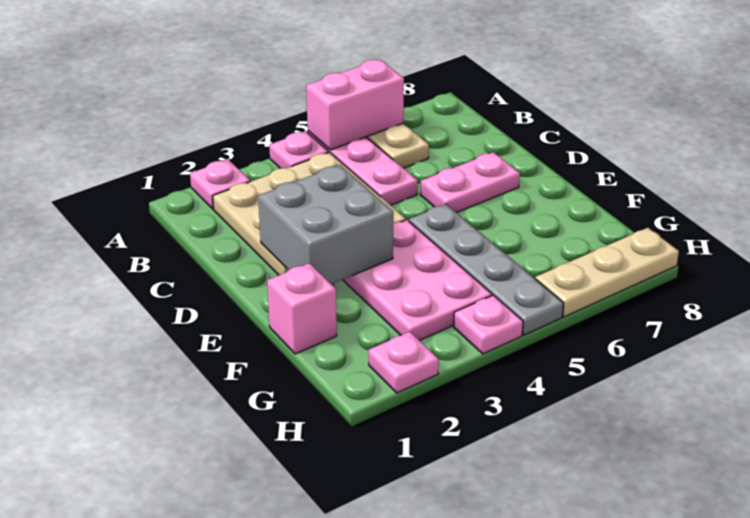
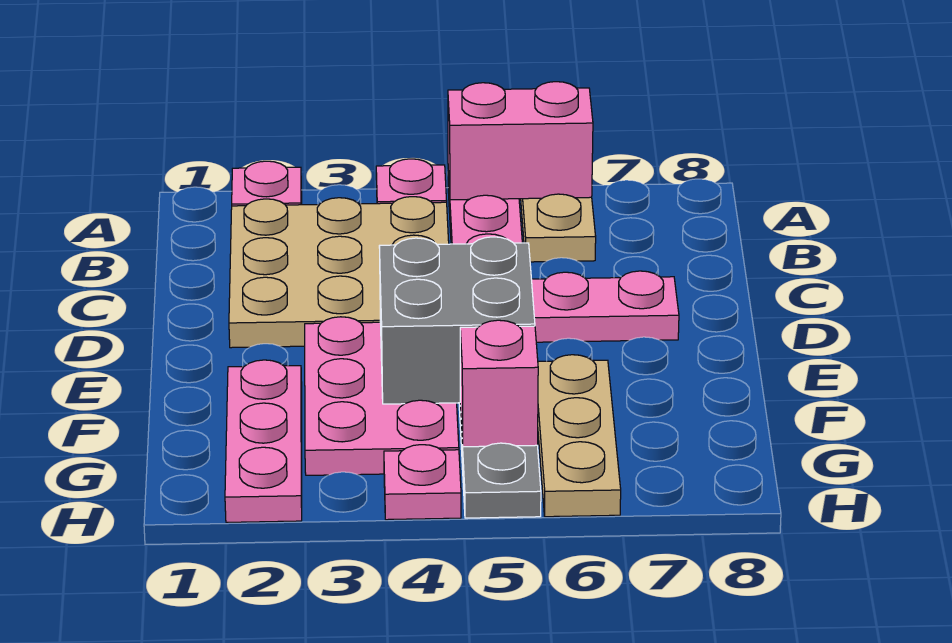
grey 2x2 brick [258,165,393,284] -> grey 2x2 brick moved to [379,237,535,404]
pink 1x1 brick [267,263,337,354] -> pink 1x1 brick moved to [460,320,538,447]
pink 1x1 plate [369,332,439,393] -> pink 1x3 plate [225,360,302,522]
tan 1x3 plate [535,228,679,317] -> tan 1x3 plate turned to [538,355,621,517]

